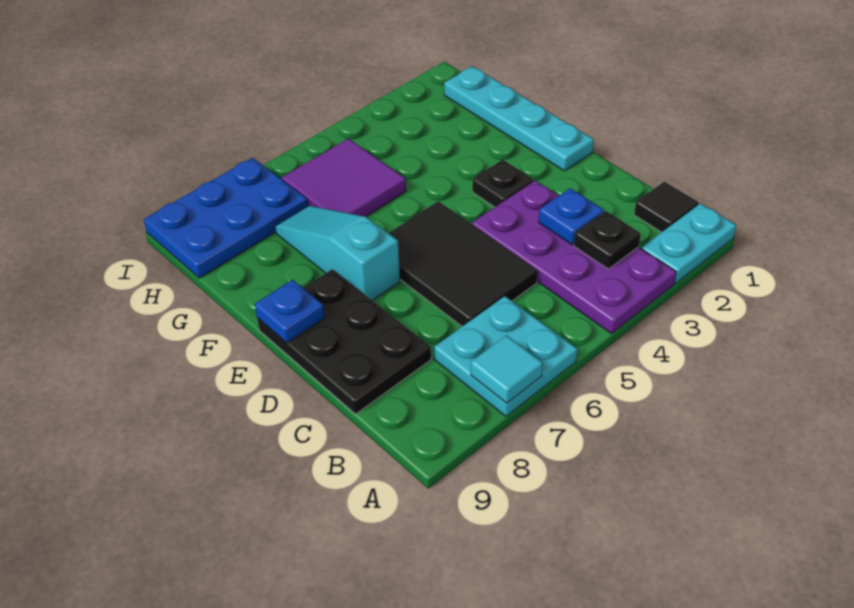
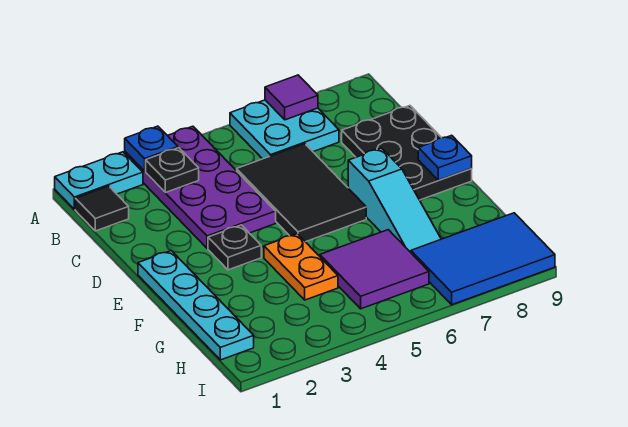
cyan 1x1 tile [471,335,543,403] -> purple 1x1 tile [265,75,318,120]
blue 1x1 plate [539,188,604,245] -> blue 1x1 plate moved to [125,126,178,171]
none -> orange 1x2 plate [264,234,338,300]
blue 2x3 plate [144,158,308,278] -> blue 2x3 tile [411,213,555,305]

